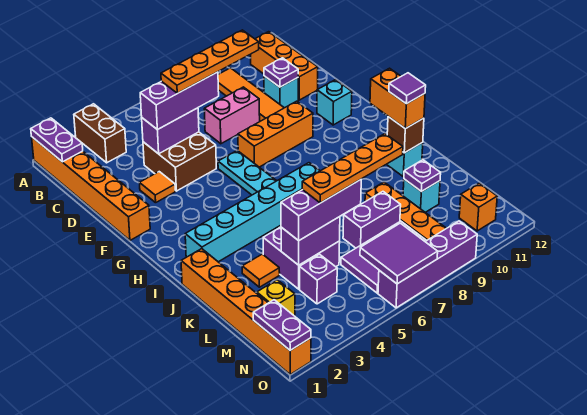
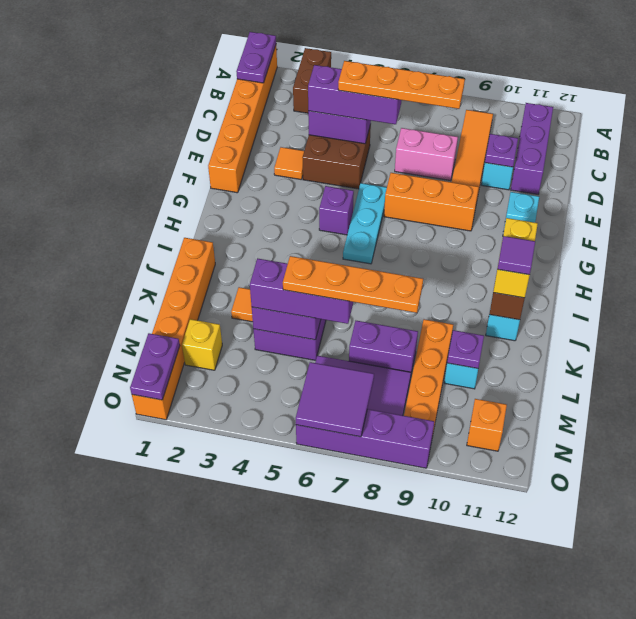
orange 1x3 brick [251,32,318,100] -> purple 1x3 brick [511,103,553,194]
cyan 1x6 brick [185,163,320,262] -> none
orange 1x2 brick [370,68,425,129] -> yellow 1x2 brick [493,218,538,298]
purple 1x1 brick [300,254,337,304] -> purple 1x1 brick moved to [319,186,354,235]

